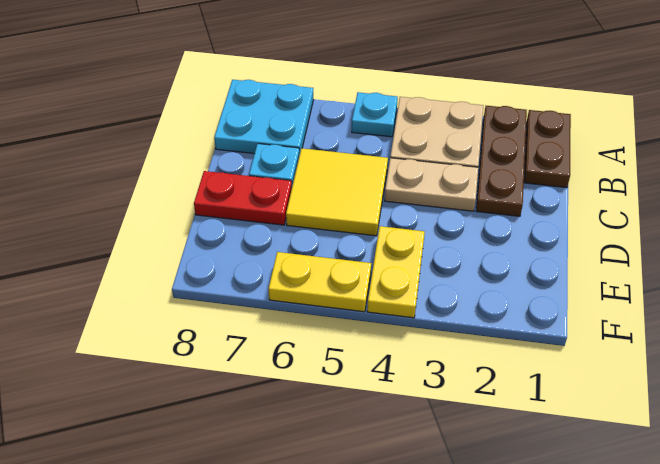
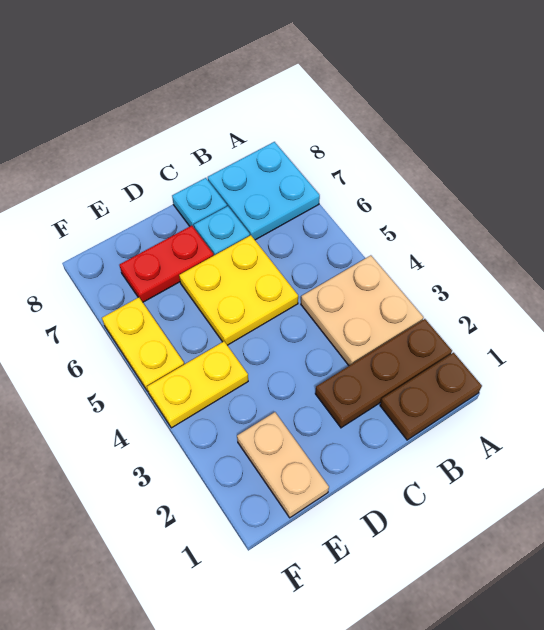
cyan 1x1 plate [352,92,398,137] -> cyan 1x1 plate moved to [172,178,227,227]
tan 1x2 plate [385,158,478,211] -> tan 1x2 plate moved to [237,412,329,518]
yellow 2x2 tile [286,148,388,236] -> yellow 2x2 plate [179,235,298,345]
red 1x2 plate [194,171,292,225] -> red 1x2 plate turned to [120,226,214,302]

